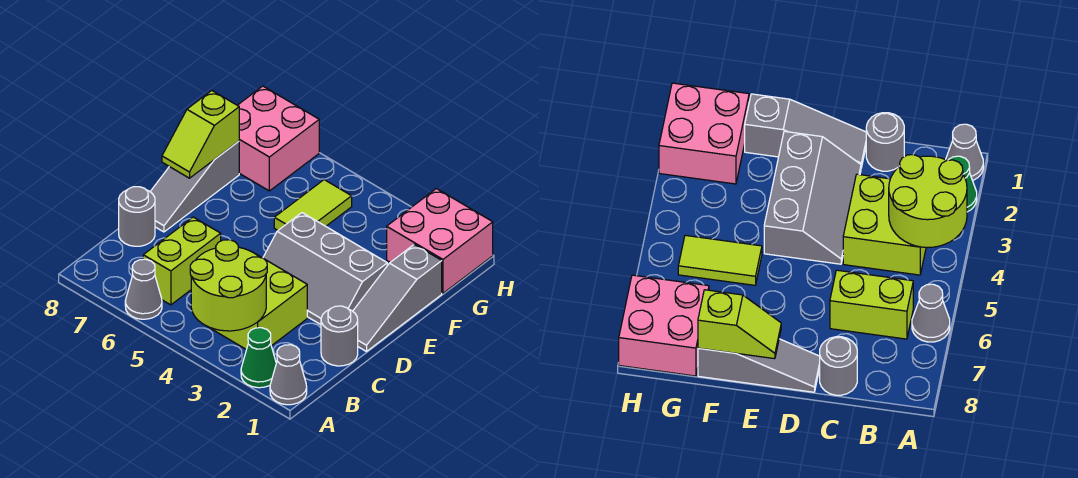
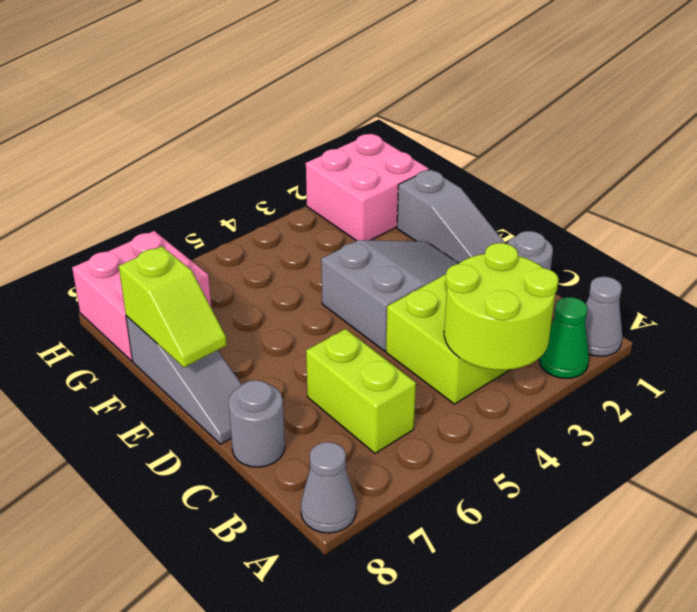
grey 1x1 cone [125,259,162,319] -> grey 1x1 cone moved to [301,442,356,533]
grey 2x3 slope [263,213,387,325] -> grey 2x3 slope turned to [321,240,459,351]
lime 1x2 tile [274,180,352,230] -> none

